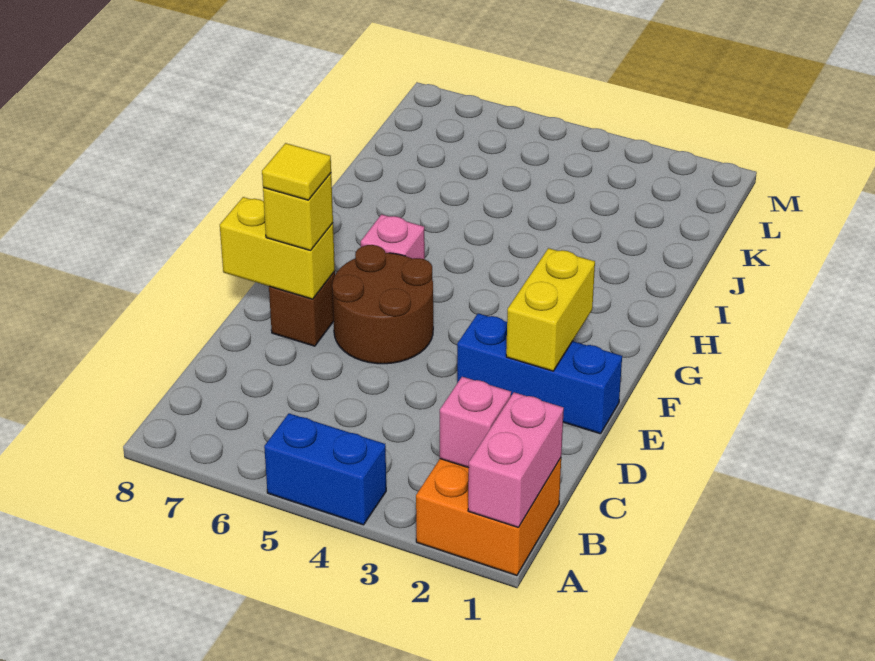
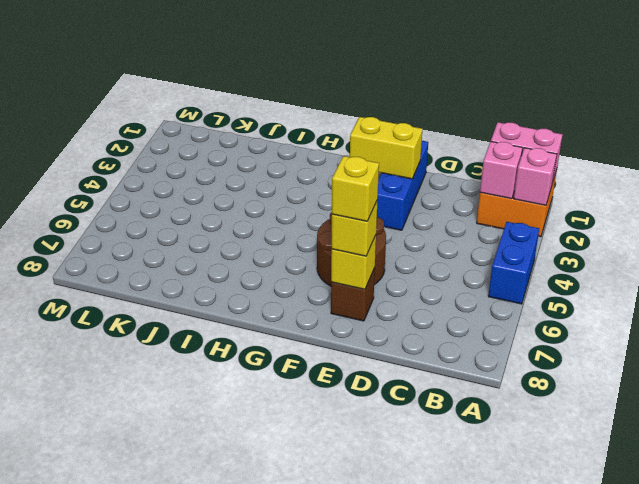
yellow 1x2 brick [220,197,335,299] -> yellow 1x1 brick [331,235,376,289]
yellow 1x1 tile [262,143,331,200] -> yellow 1x1 brick [332,156,379,221]
pink 1x1 brick [361,214,425,259] -> pink 1x1 brick moved to [514,148,557,205]

